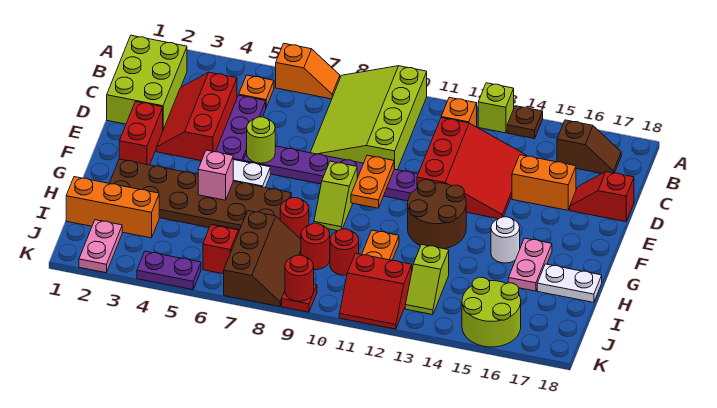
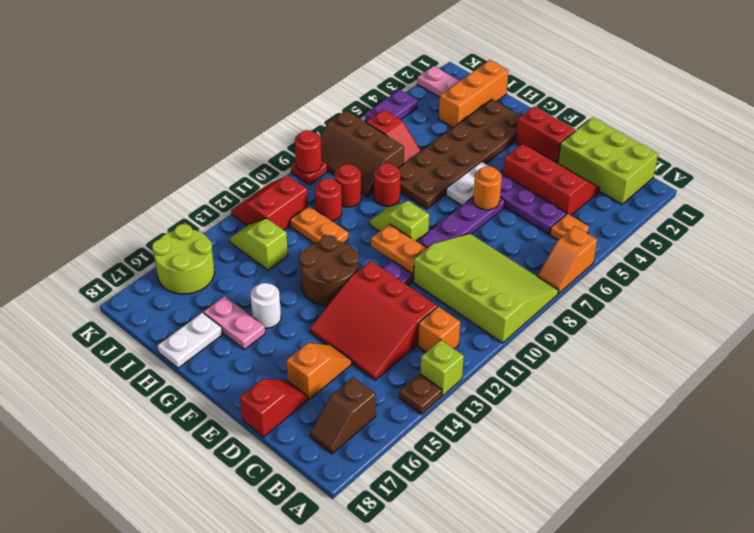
orange 1x2 brick [512,155,576,210] -> orange 1x2 slope [286,343,352,399]
lime 1x1 round brick [247,117,275,163] -> orange 1x1 round brick [473,166,502,210]
pink 1x1 brick [198,150,233,200] -> none

